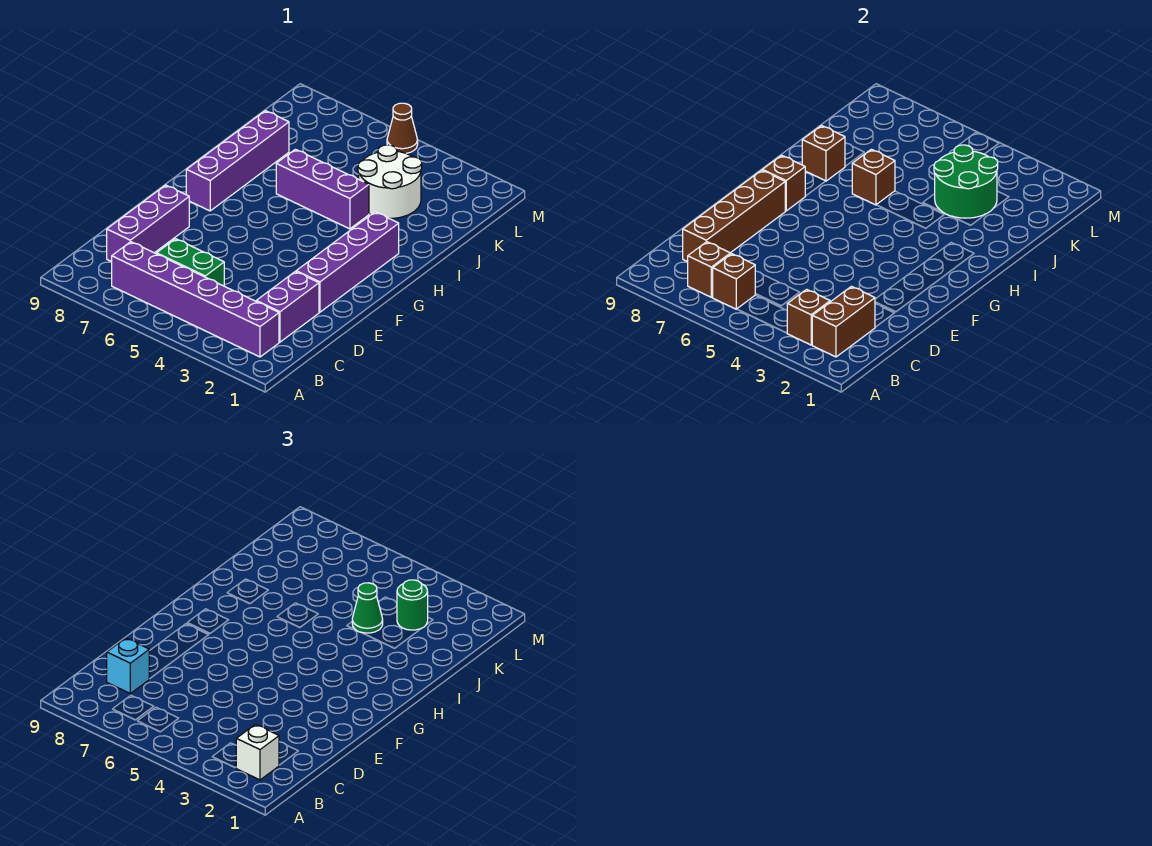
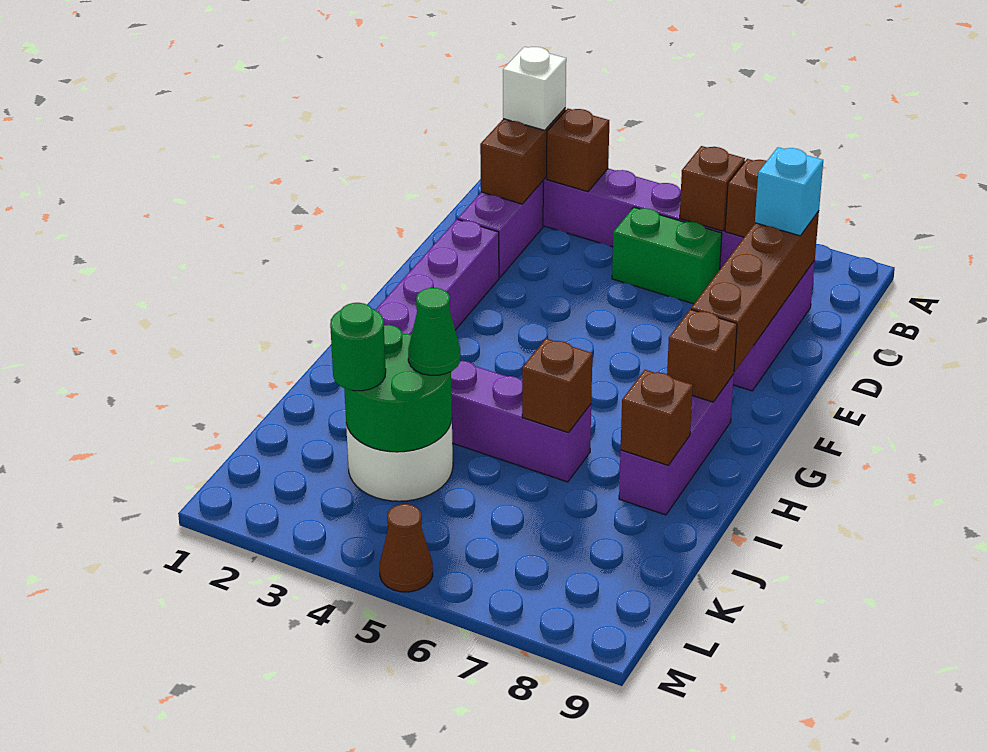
purple 1x4 brick [186,111,289,211] -> purple 1x3 brick [619,374,734,515]

